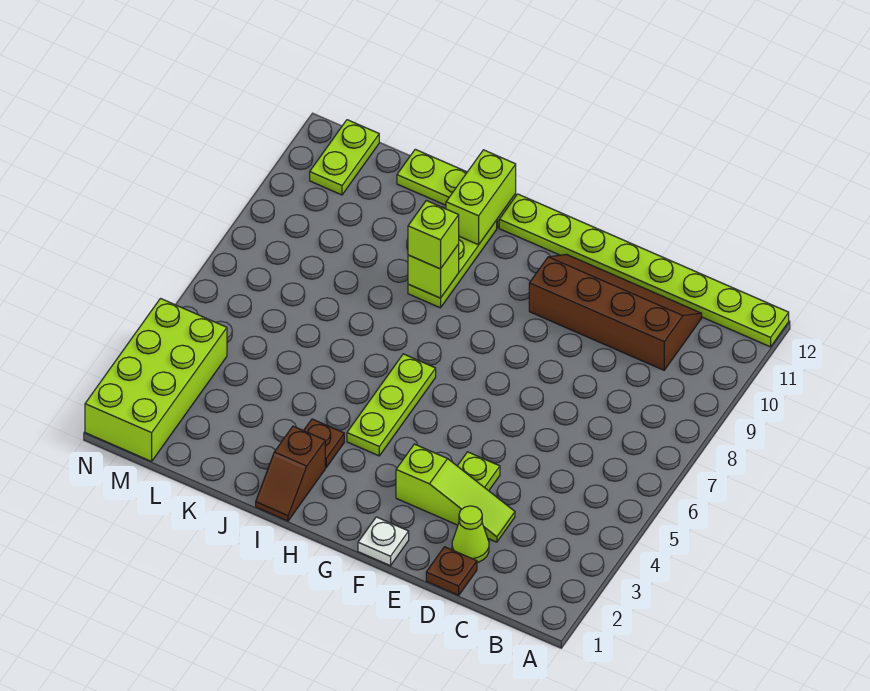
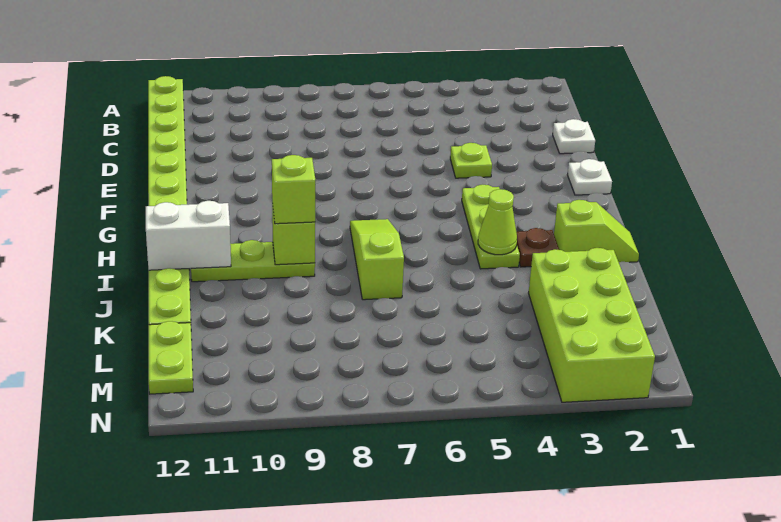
brown 2x4 slope [529,254,702,370] -> none
brown 1x1 plate [426,547,477,595] -> white 1x1 plate [553,119,595,154]
lime 1x1 cone [452,506,489,563] -> lime 1x1 cone moved to [478,189,517,255]
lime 1x3 slope [396,444,515,542] -> lime 1x3 slope moved to [350,219,404,300]
lime 1x3 plate [347,354,436,456] -> lime 1x3 plate turned to [462,185,520,269]
brown 1x2 slope [256,426,325,521] -> lime 1x2 slope [554,200,639,262]
lime 1x2 brick [446,150,516,245] -> white 1x2 brick [146,201,231,270]
lime 2x4 brick [85,299,227,461] -> lime 2x4 brick turned to [529,248,655,402]
lime 1x2 plate [310,120,379,195] -> lime 1x2 plate turned to [149,321,193,394]

